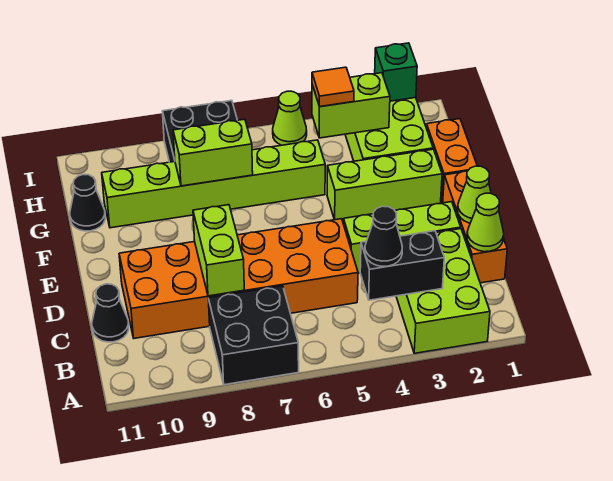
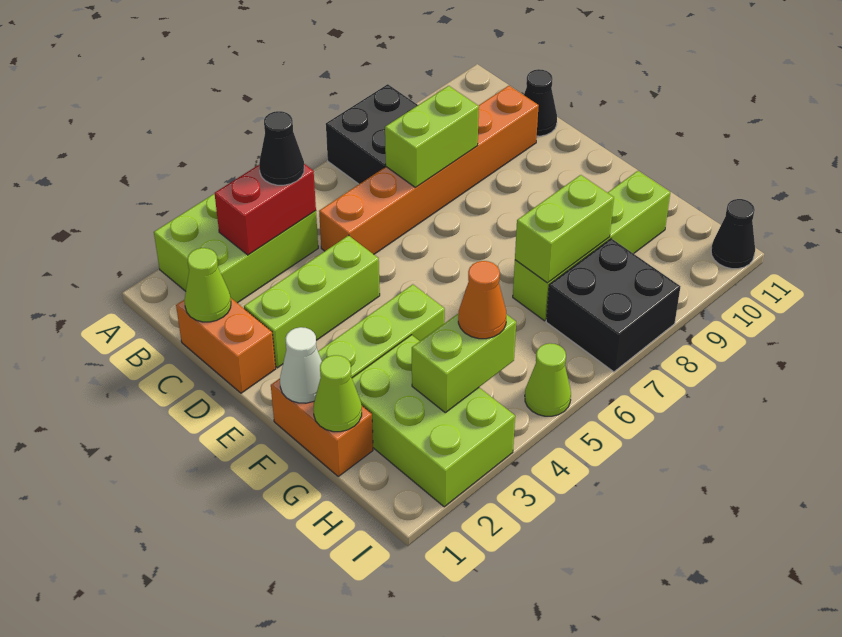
lime 2x3 brick [396,229,490,353] -> lime 2x3 brick turned to [154,194,318,303]
black 1x2 brick [360,231,444,300] -> red 1x2 brick [214,164,316,255]
orange 1x3 brick [443,171,507,283] -> orange 1x2 brick [176,298,276,393]
orange 2x6 brick [119,219,358,338] -> orange 1x6 brick [319,86,539,254]
lime 1x2 brick [193,205,244,296] -> lime 1x2 brick turned to [385,86,479,188]
lime 1x1 cone [458,166,491,223] -> lime 1x1 cone moved to [313,355,362,432]
none -> white 1x1 cone [280,327,322,403]
lime 1x6 brick [102,140,325,228] -> lime 1x4 brick [513,171,670,321]
black 1x1 cone [70,175,105,231] -> black 1x1 cone moved to [711,199,755,269]
orange 1x1 tile [312,67,354,107] -> orange 1x1 cone [458,261,506,339]
green 1x1 brick [375,43,417,101] -> none

